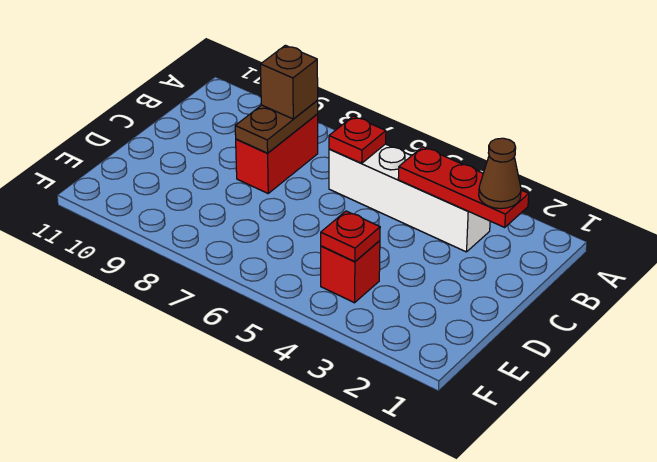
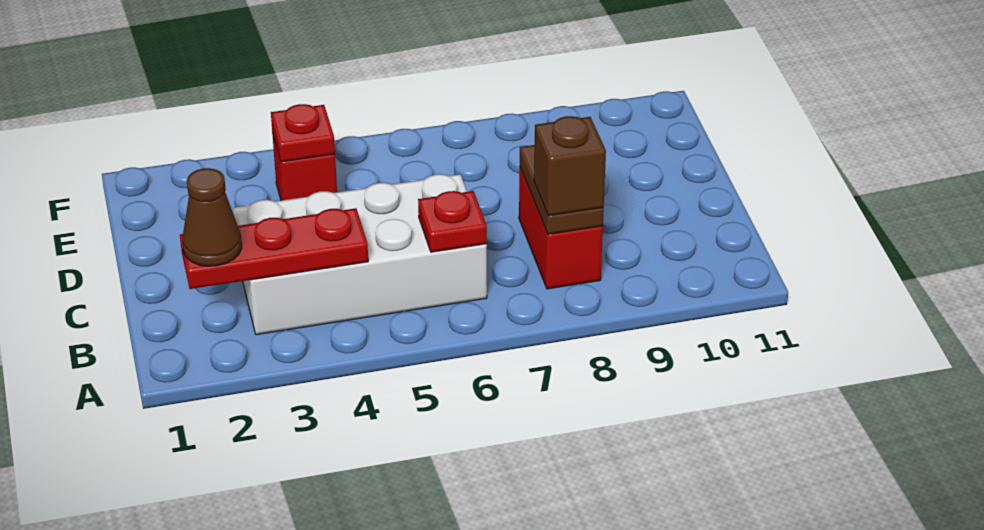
white 1x4 brick [329,144,490,252] -> white 2x4 brick [233,174,487,335]

